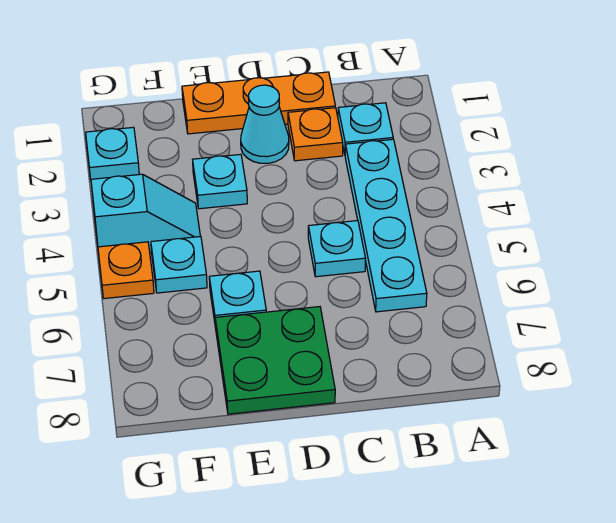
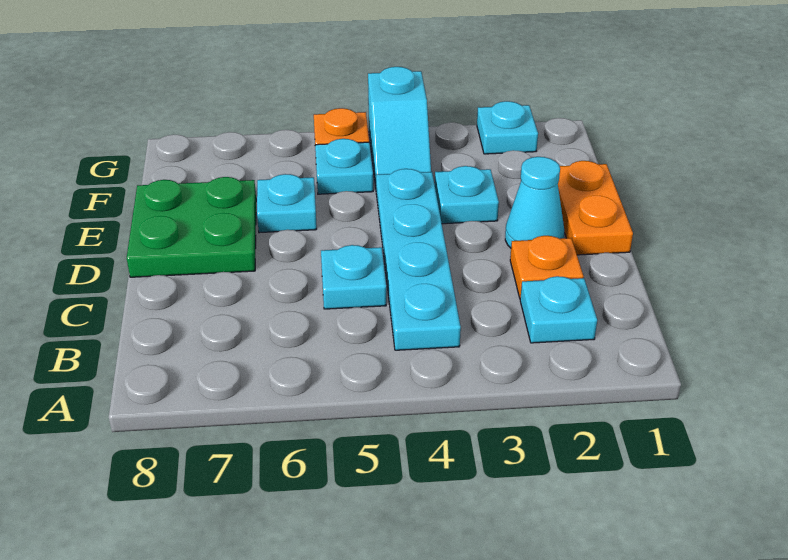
cyan 1x4 plate [345,139,427,312] -> cyan 1x4 plate turned to [376,169,461,350]
orange 1x3 plate [182,72,335,134] -> orange 1x2 plate [558,161,633,255]

